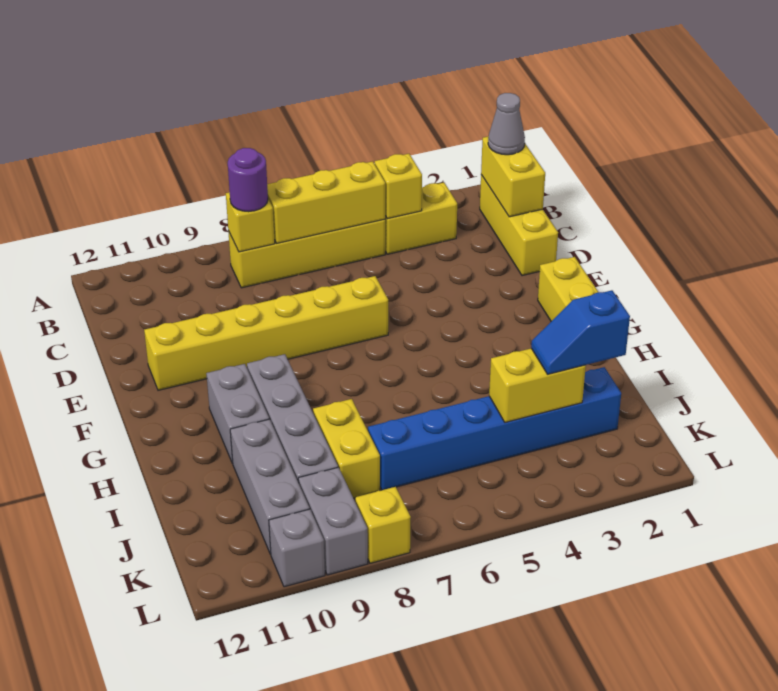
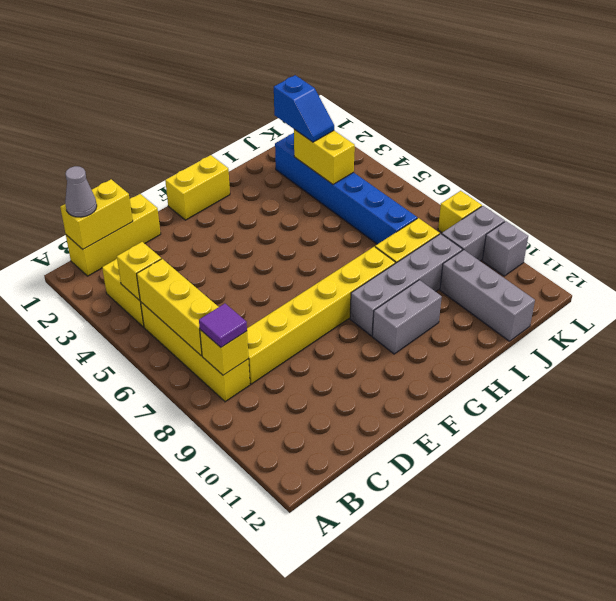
purple 1x1 round brick [228,148,268,212] -> purple 1x1 tile [199,304,247,347]
yellow 1x6 brick [144,276,388,390] -> yellow 1x6 brick turned to [247,247,395,384]
grey 1x3 brick [230,419,310,554] -> grey 1x3 brick turned to [440,250,535,341]

